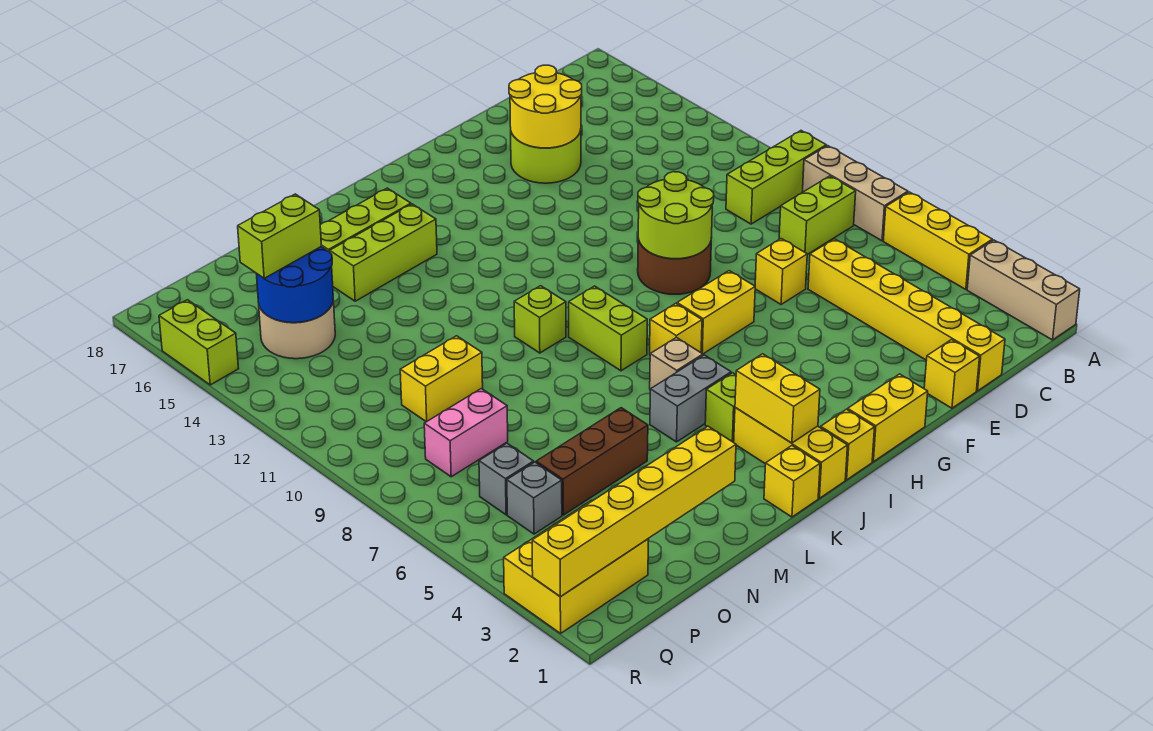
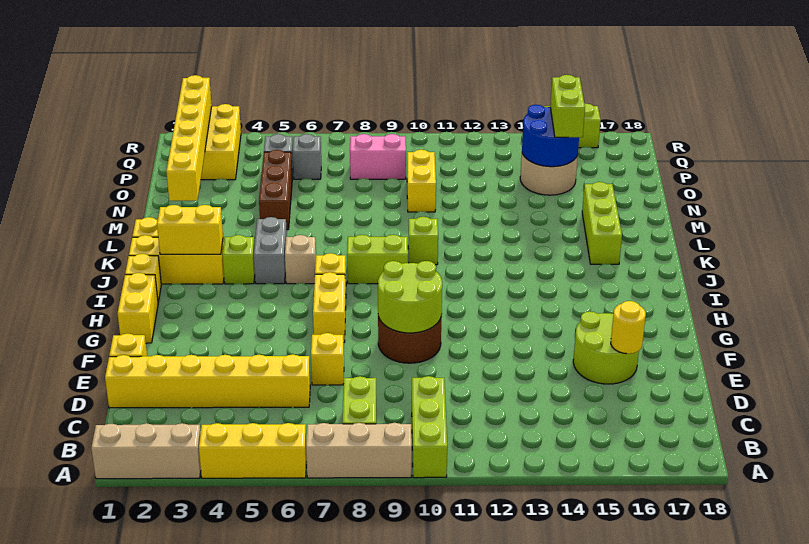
yellow 2x2 round brick [509,65,582,148] -> yellow 1x1 round brick [611,301,646,354]
lime 1x3 brick [330,204,437,301] -> none
pink 1x2 brick [424,389,508,477] -> pink 1x2 brick turned to [350,134,406,179]

